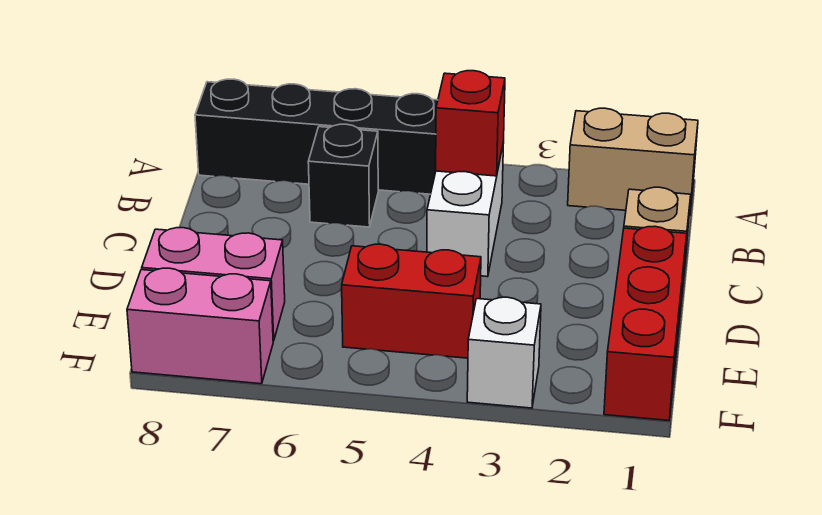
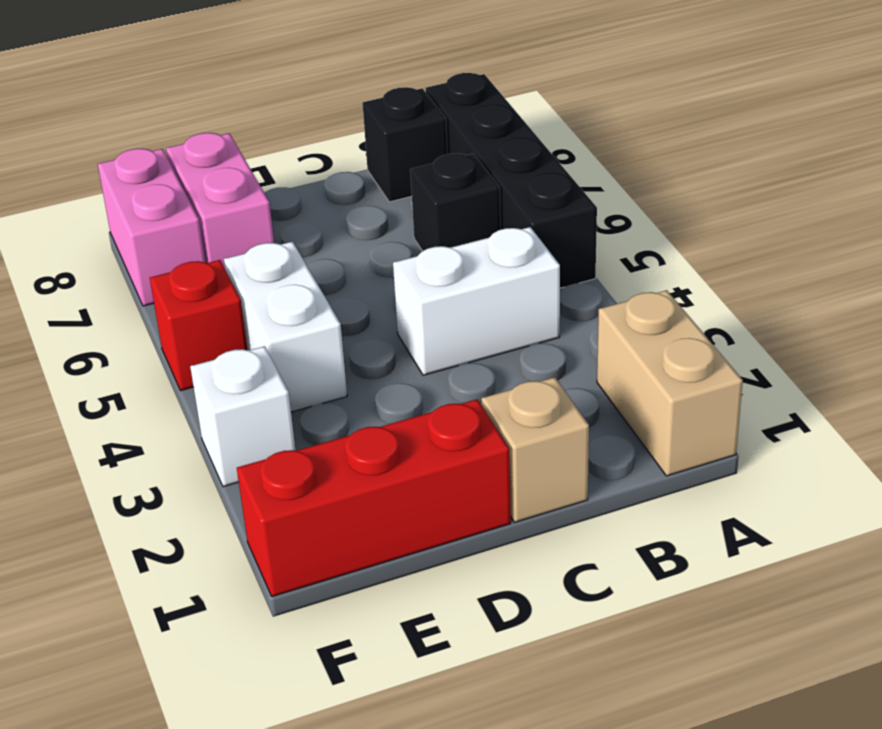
red 1x1 brick [436,71,505,176] -> red 1x1 brick moved to [150,260,248,391]
none -> black 1x1 brick [363,87,447,202]
red 1x2 brick [342,244,481,358] -> white 1x2 brick [224,242,347,412]

